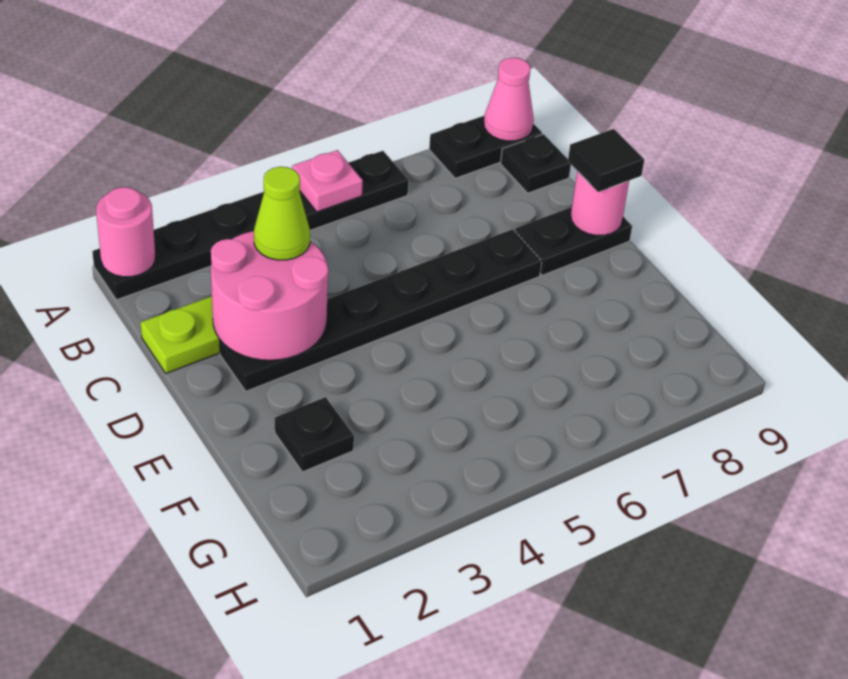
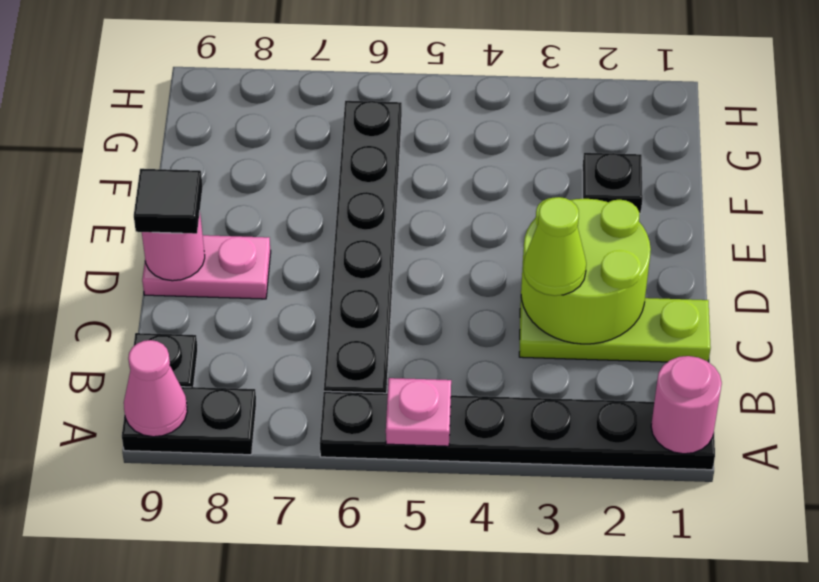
pink 2x2 round brick [211,231,328,360] -> lime 2x2 round brick [521,198,651,344]
black 1x6 plate [220,229,542,391] -> black 1x6 plate turned to [324,101,402,393]
black 1x2 plate [515,207,632,275] -> pink 1x2 plate [142,235,271,299]

